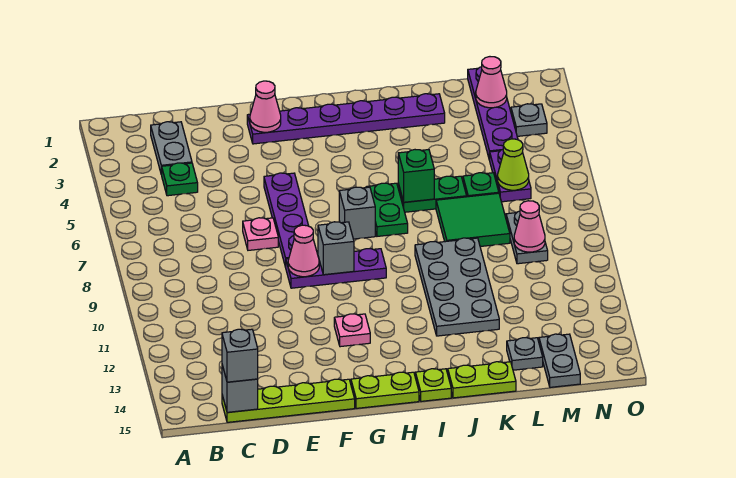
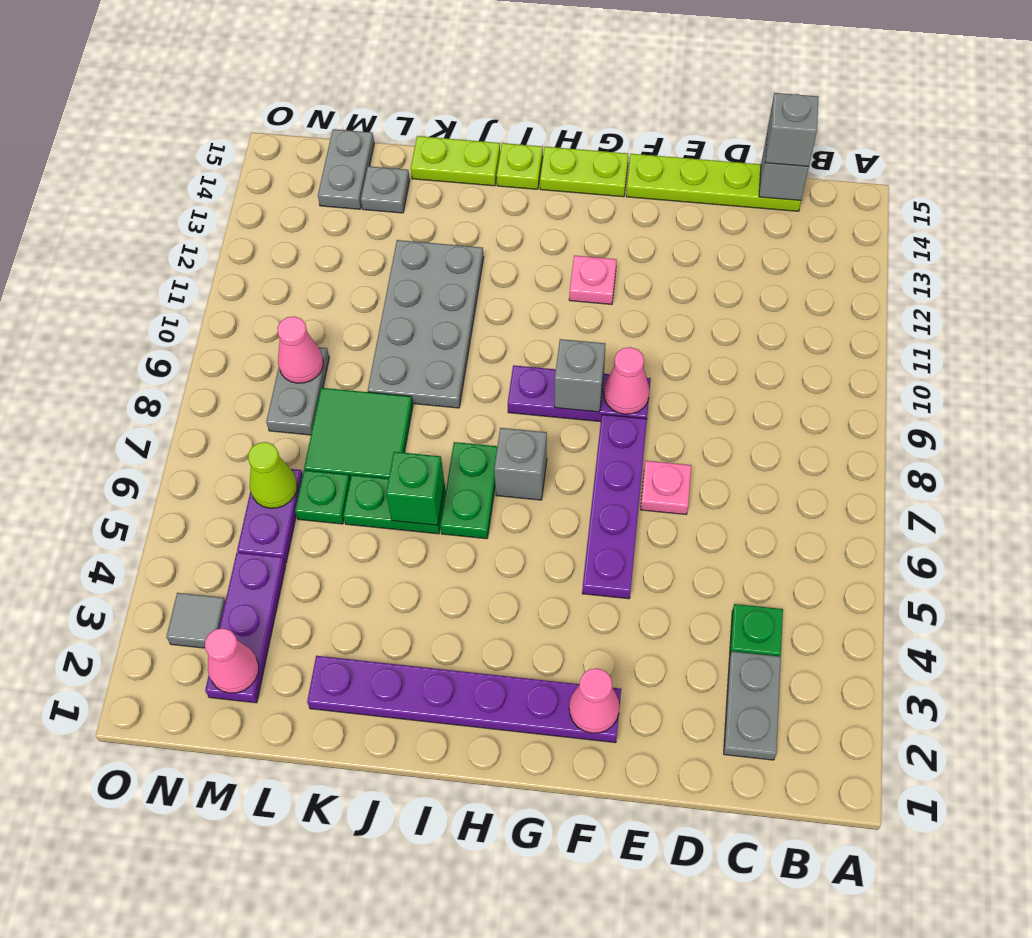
purple 1x4 plate [468,67,518,160] -> purple 1x3 plate [205,553,286,703]
grey 1x1 plate [511,104,547,136] -> grey 1x1 tile [166,593,225,648]

